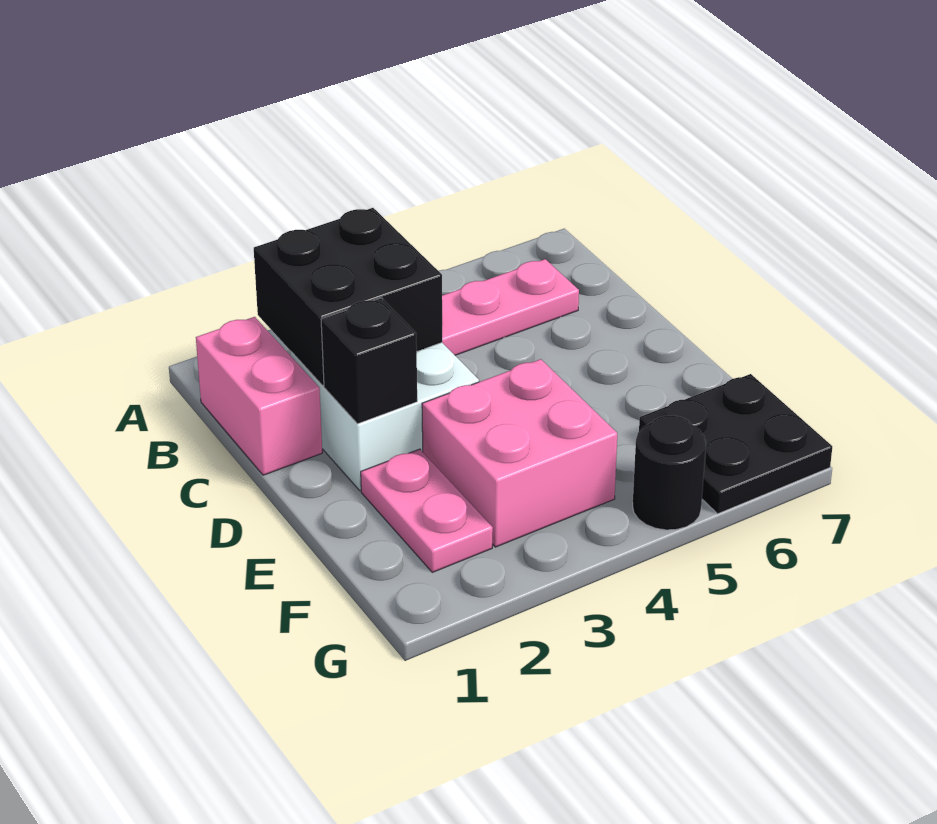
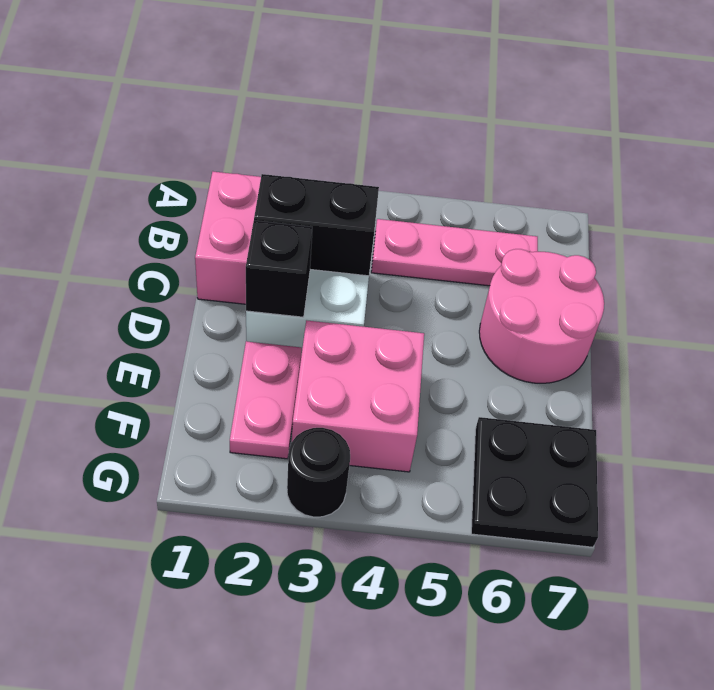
black 2x2 brick [254,208,442,386] -> black 1x2 brick [254,174,379,276]
none -> pink 2x2 round brick [479,249,604,383]
black 1x1 round brick [633,415,706,530] -> black 1x1 round brick moved to [287,428,350,517]

